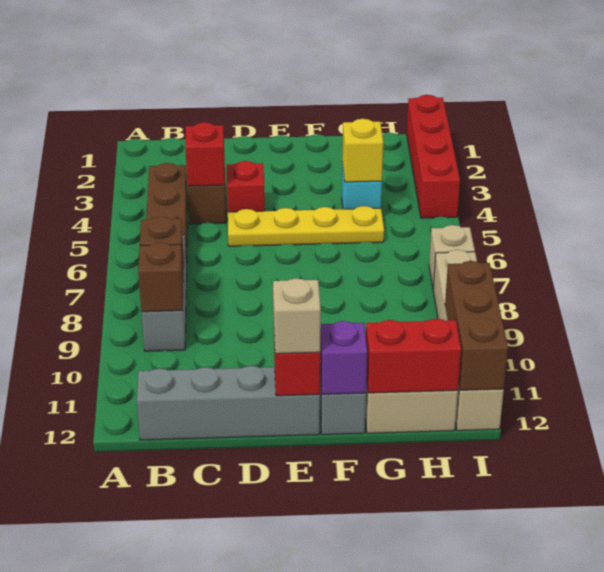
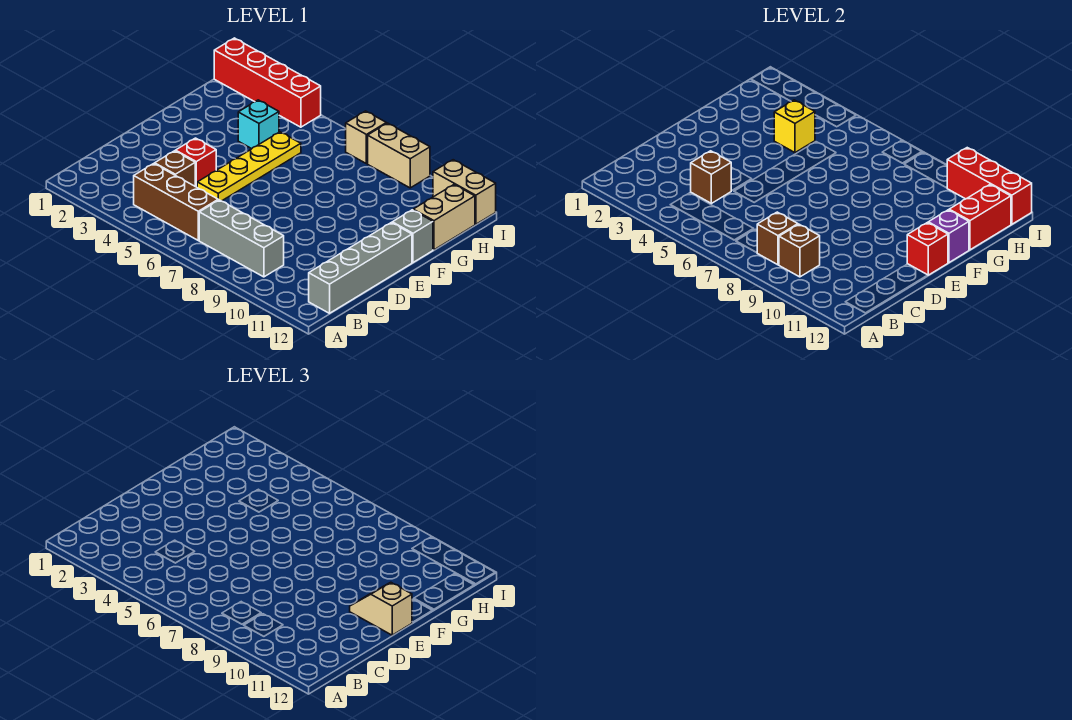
red 1x1 brick [185,122,225,186] -> brown 1x1 brick [691,151,731,203]
brown 1x3 brick [445,261,508,390] -> red 1x3 brick [947,148,1032,224]

